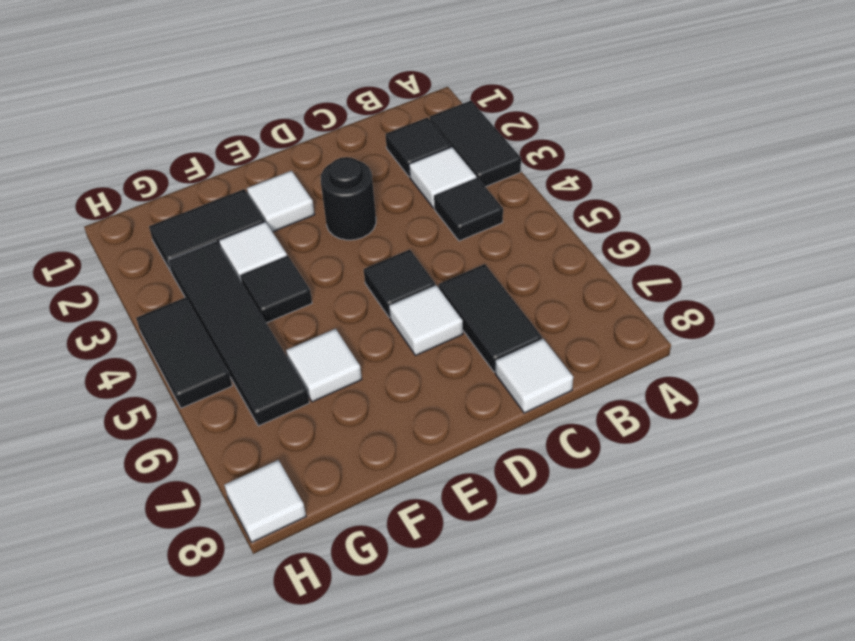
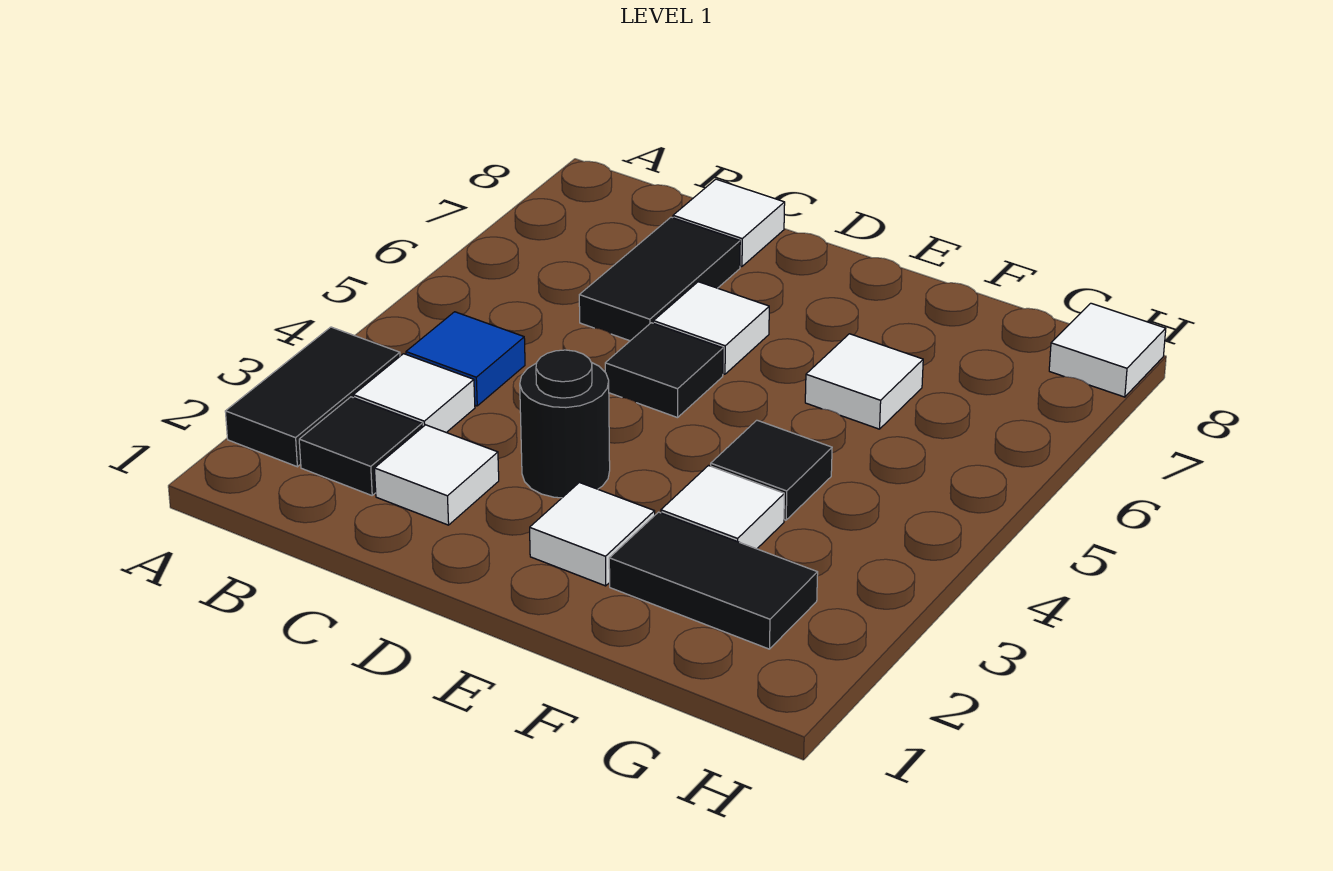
black 1x1 tile [434,178,503,241] -> blue 1x1 tile [406,312,525,406]
none -> white 1x1 tile [374,425,499,525]
black 1x4 tile [169,241,309,426] -> none
black 1x2 tile [136,297,232,408] -> none

